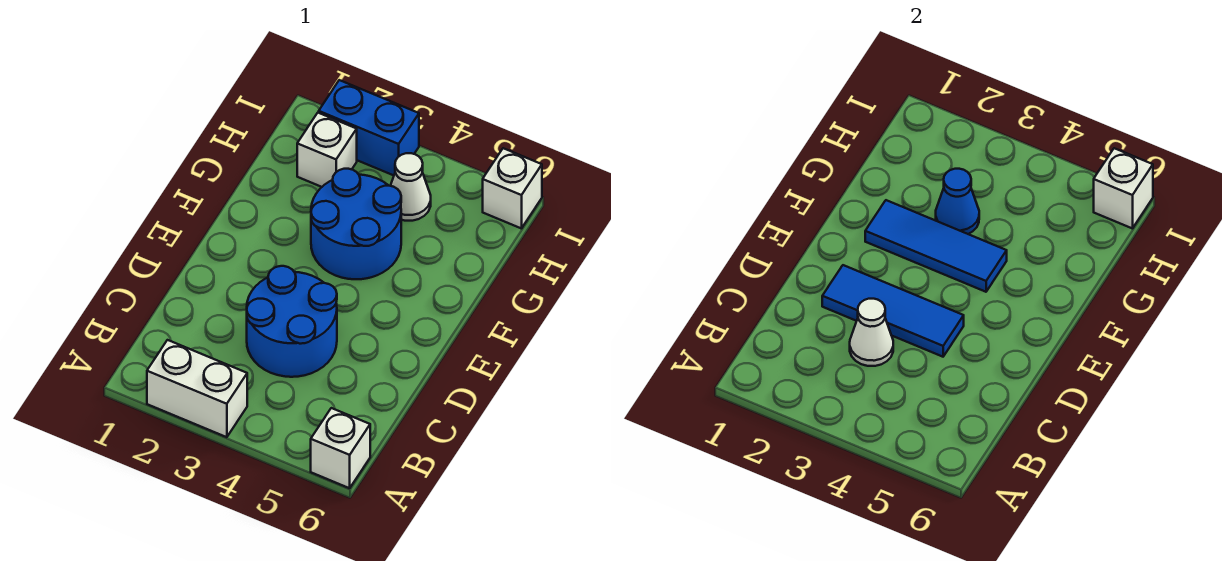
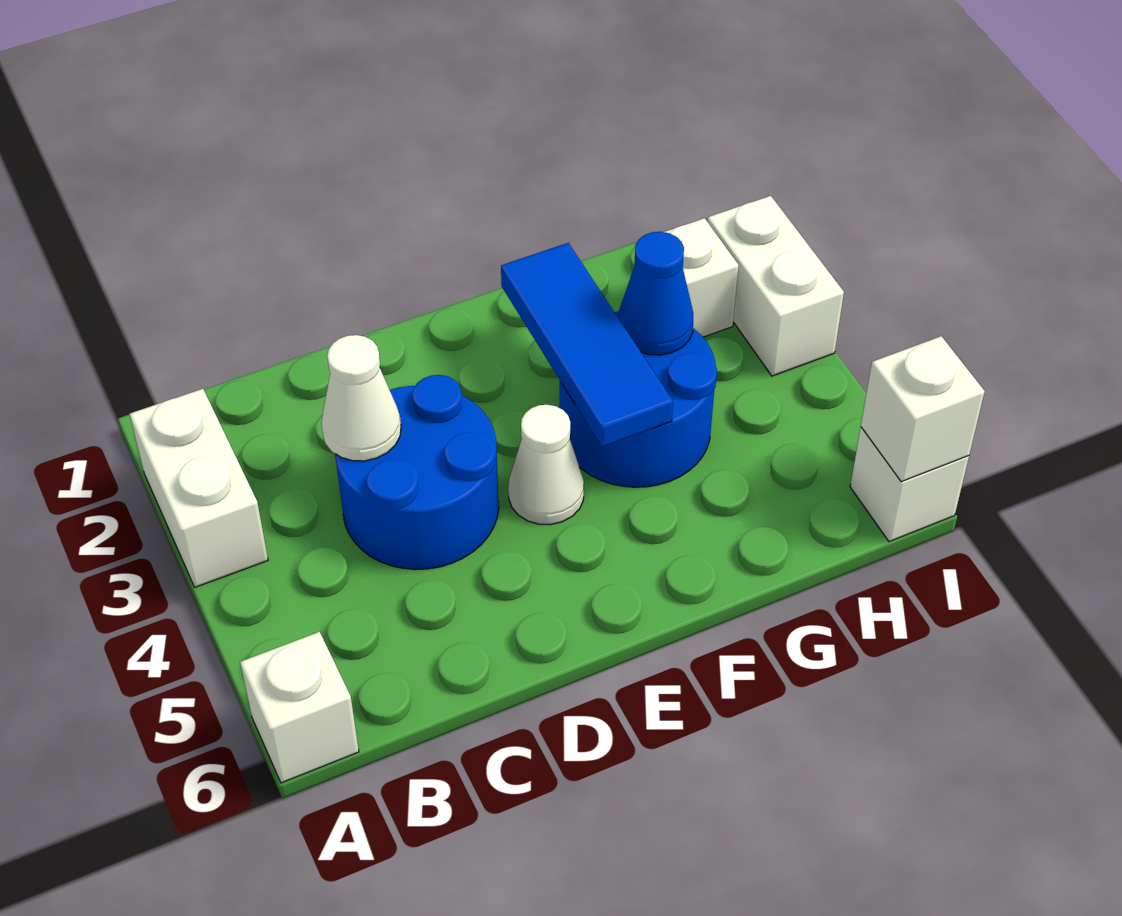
blue 1x3 tile [822,265,964,357] -> none
white 1x1 cone [391,153,431,221] -> white 1x1 cone moved to [508,405,584,525]
blue 1x2 brick [319,80,419,175] -> white 1x2 brick [707,196,844,376]

